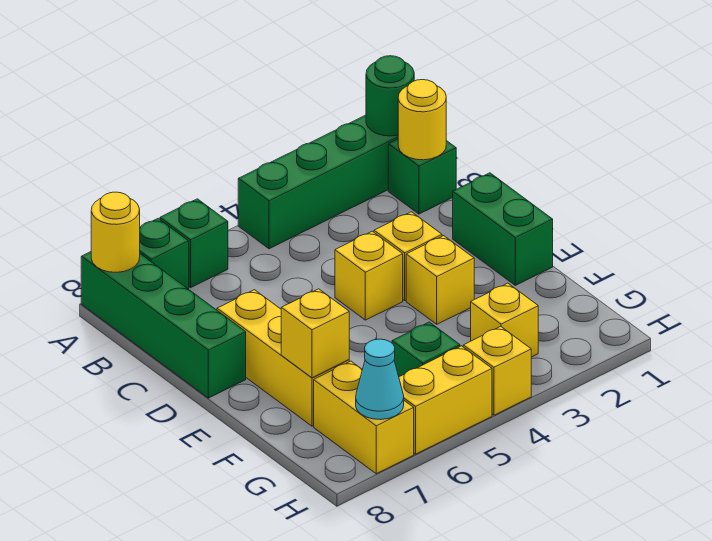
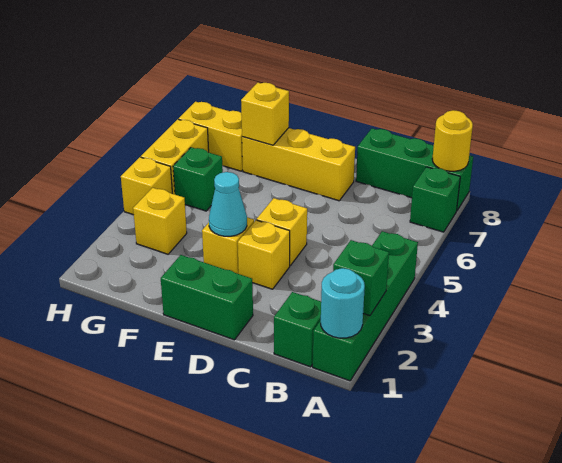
green 1x1 round brick [366,56,414,136] -> cyan 1x1 round brick [321,268,365,338]
green 1x1 brick [160,199,228,288] -> green 1x1 brick moved to [333,240,389,316]
green 1x4 brick [81,252,246,398] -> green 1x3 brick [356,129,473,210]
yellow 1x1 round brick [398,80,446,160] -> none
cyan 1x1 cone [356,339,404,420] -> cyan 1x1 cone moved to [209,172,247,236]

